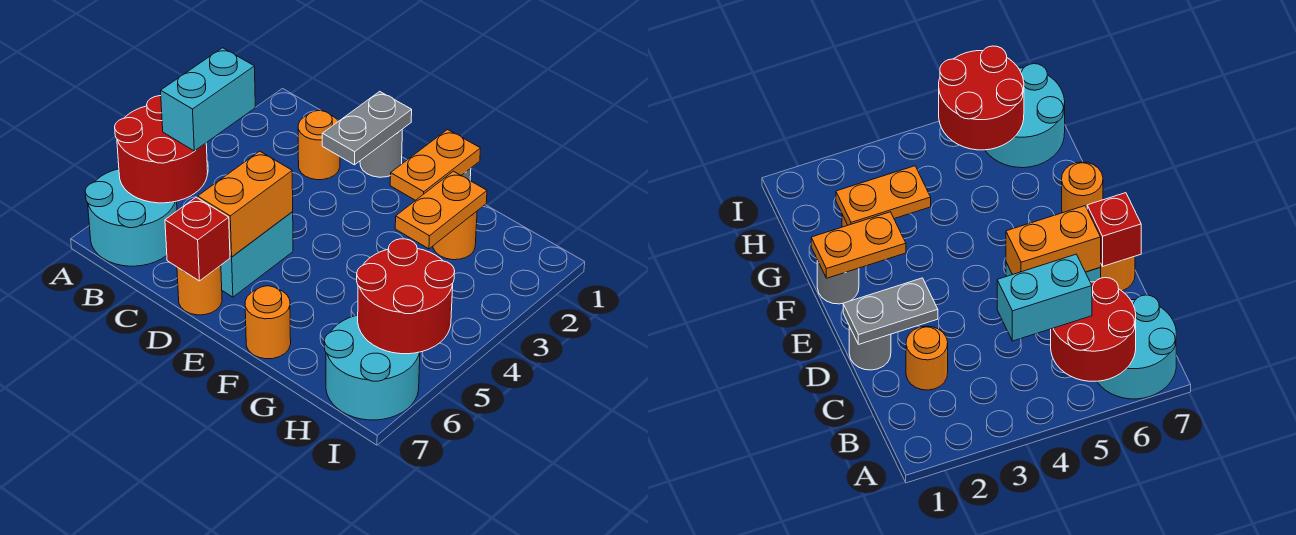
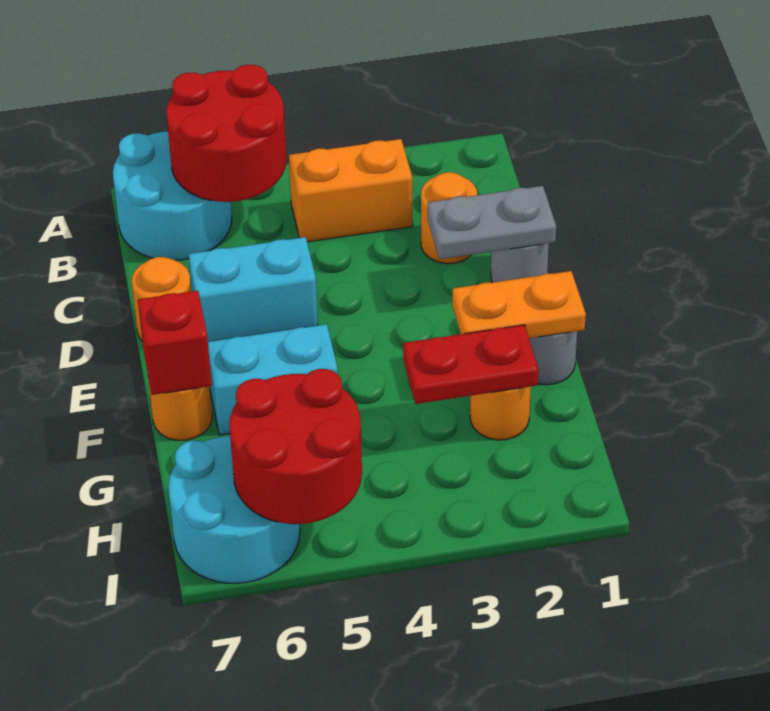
cyan 1x2 brick [161,48,255,151] -> cyan 1x2 brick moved to [208,324,338,435]
orange 1x2 brick [198,151,293,257] -> orange 1x2 brick moved to [289,139,413,242]
red 1x1 brick [165,197,230,281] -> red 1x1 brick moved to [138,291,212,395]
orange 1x2 plate [395,171,487,249] -> red 1x2 plate [403,325,538,404]

